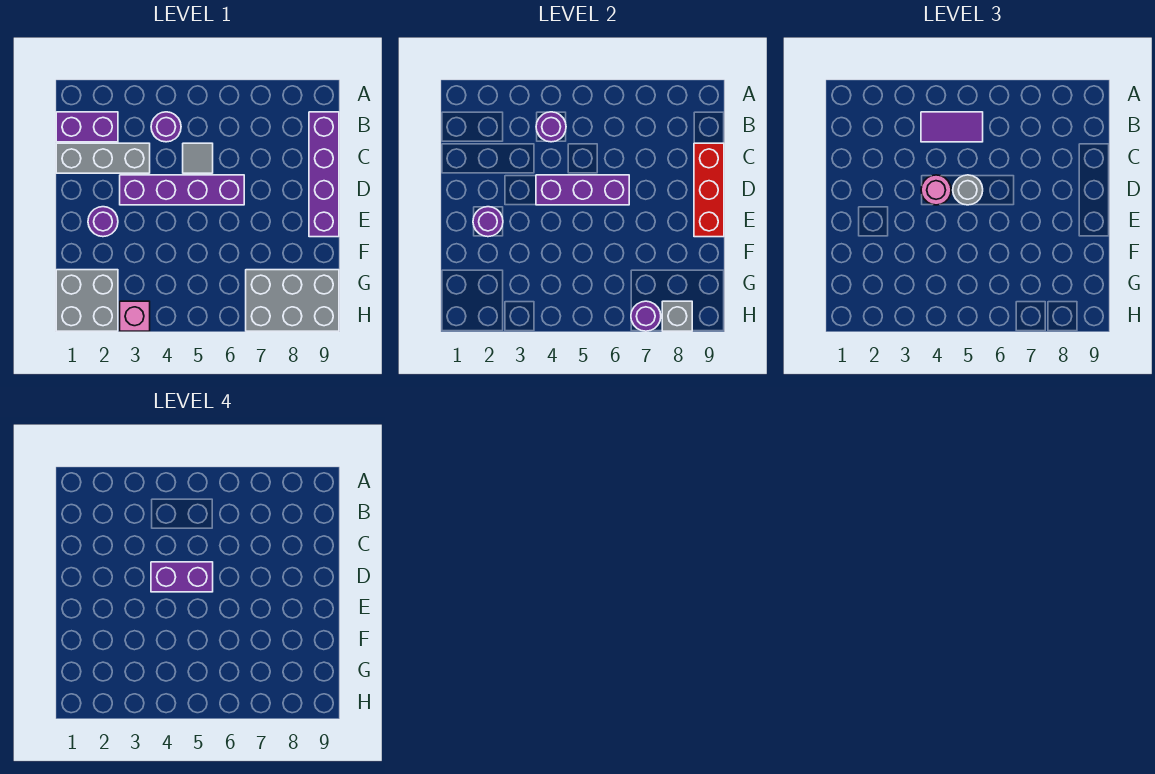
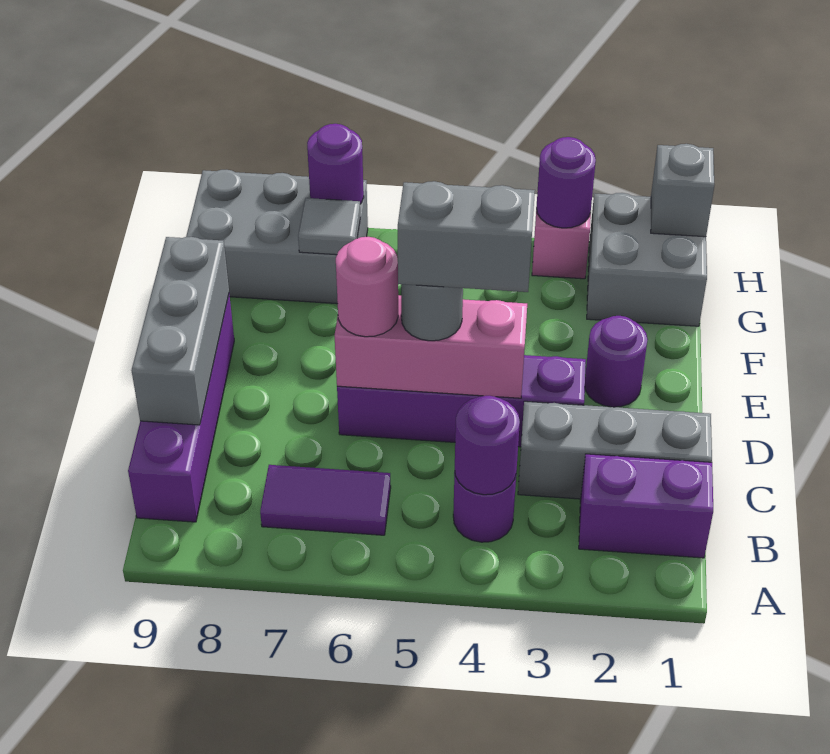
purple 1x2 tile [921,112,983,142] -> purple 1x2 tile moved to [260,465,391,535]
grey 1x1 tile [183,143,213,173] -> grey 1x1 tile moved to [298,198,360,255]
red 1x3 brick [694,143,724,237] -> grey 1x3 brick [132,237,229,425]
purple 1x3 brick [536,175,629,205] -> pink 1x3 brick [335,295,527,398]
pink 1x1 round brick [921,175,951,205] -> pink 1x1 round brick moved to [336,237,398,337]
purple 1x2 brick [151,562,213,592] -> grey 1x2 brick [398,181,535,292]
purple 1x1 round brick [473,207,503,237] -> purple 1x1 round brick moved to [536,137,596,228]
grey 1x1 brick [662,301,692,331] -> grey 1x1 brick moved to [651,144,714,237]

